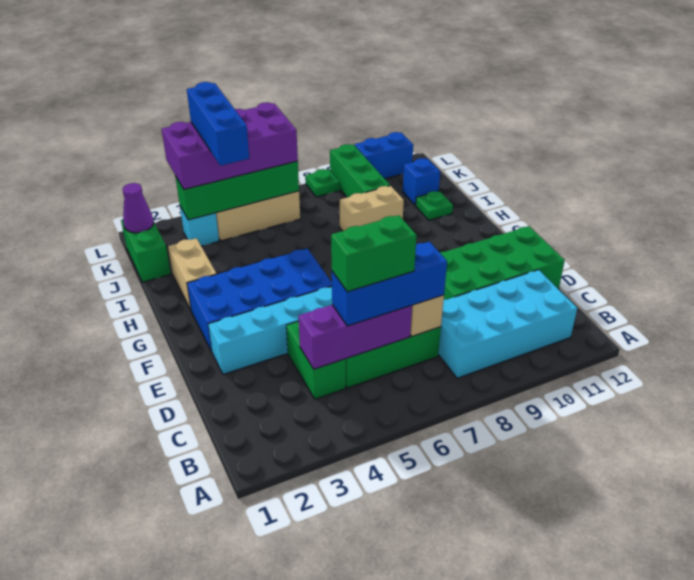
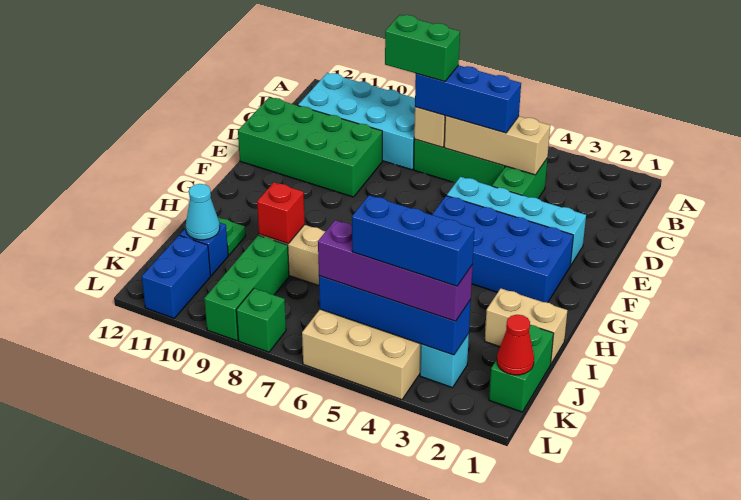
purple 1x3 brick [298,305,412,369] -> tan 1x3 brick [444,116,550,175]
green 1x2 brick [331,215,417,292] -> green 1x2 brick moved to [385,15,460,82]
tan 1x2 brick [168,238,217,310] -> tan 1x2 brick turned to [485,288,568,363]
none -> red 1x1 brick [257,182,305,244]
blue 1x3 brick [187,82,249,166] -> blue 1x3 brick turned to [352,195,474,286]
none -> cyan 1x1 cone [186,184,220,240]
purple 1x1 cone [123,183,154,233] -> red 1x1 cone [497,315,534,375]
green 1x4 brick [175,161,299,220] -> blue 1x4 brick [319,276,471,355]
purple 2x4 brick [162,102,298,189] -> purple 1x4 brick [318,220,473,321]
green 1x1 plate [305,169,340,197] -> green 1x1 brick [236,288,286,352]
blue 1x2 brick [355,132,413,179] -> blue 1x2 brick turned to [142,235,211,318]

